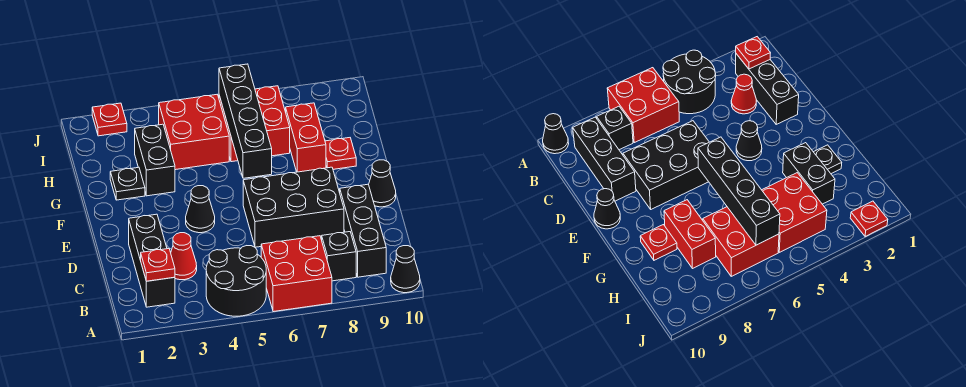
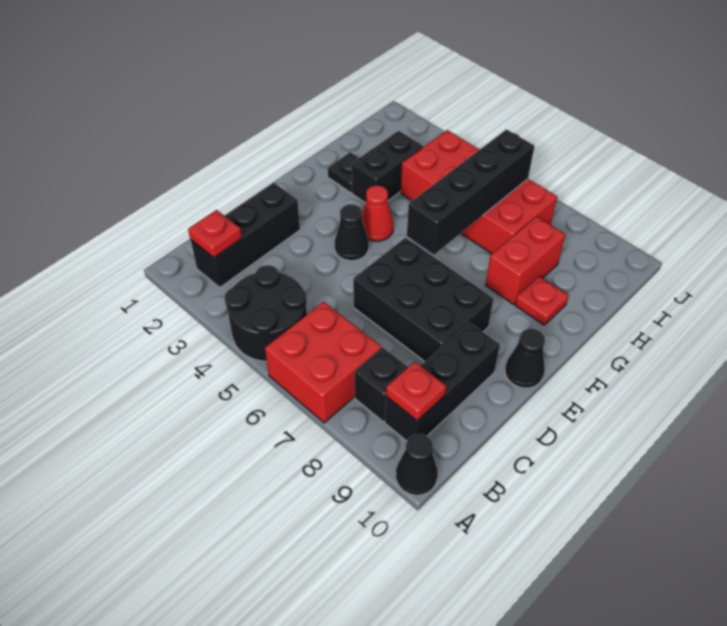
red 1x1 cone [171,233,197,280] -> red 1x1 cone moved to [362,186,393,241]
red 1x1 plate [92,103,127,136] -> red 1x1 plate moved to [386,362,446,421]

